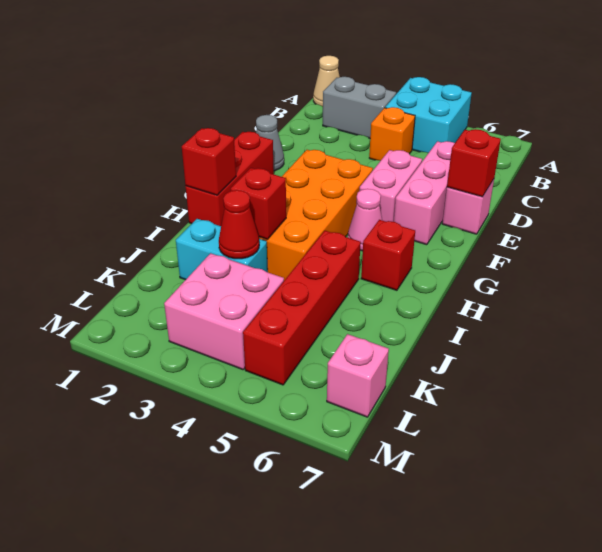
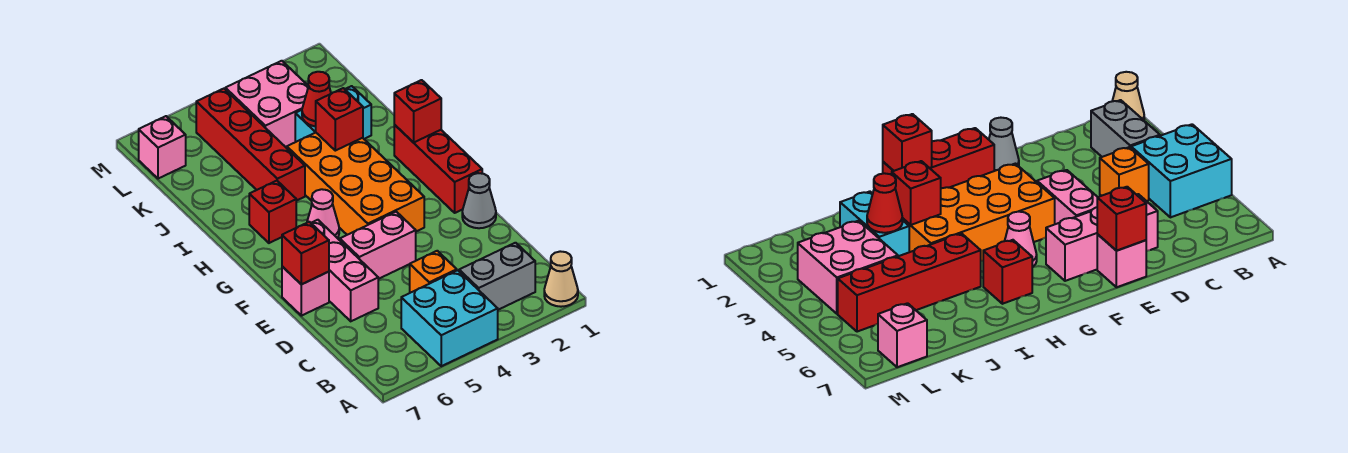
pink 1x2 brick [359,150,422,222] -> pink 1x2 brick turned to [340,212,416,279]

